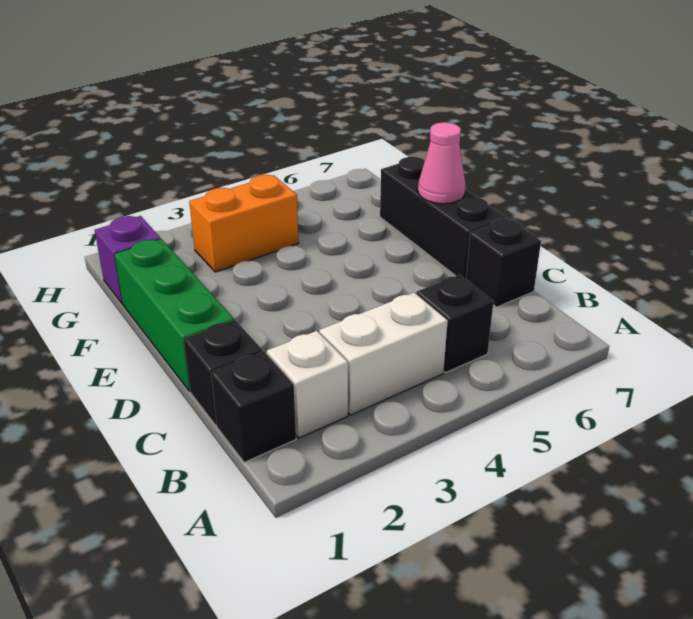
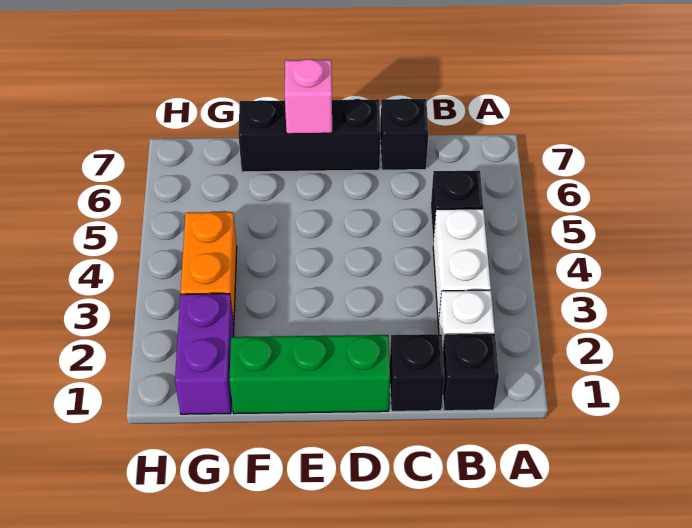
pink 1x1 cone [418,122,465,204] -> pink 1x1 brick [285,59,332,134]
purple 1x1 brick [95,216,161,304] -> purple 1x2 brick [175,294,234,414]

